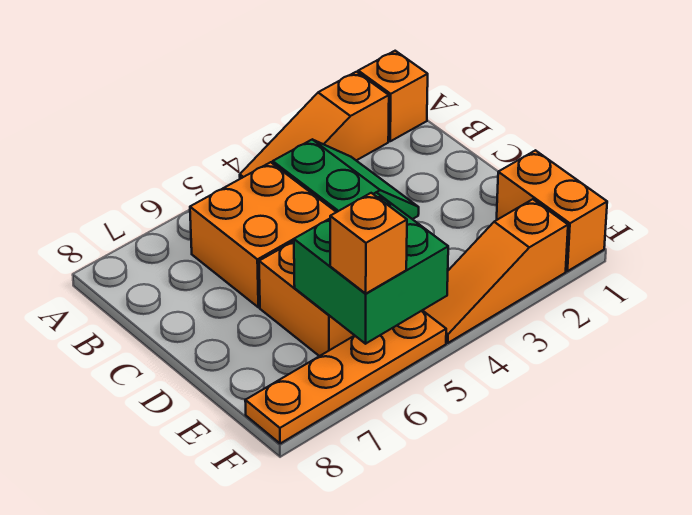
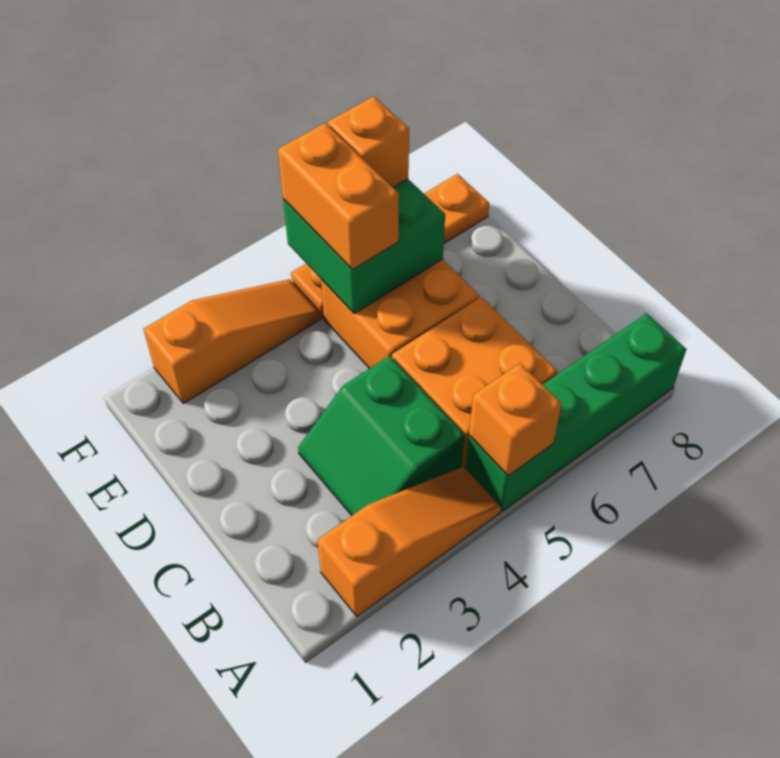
orange 1x1 brick [358,51,428,141] -> orange 1x1 brick moved to [469,363,562,476]
none -> green 1x4 brick [465,313,686,511]
orange 1x2 brick [497,150,607,271] -> orange 1x2 brick moved to [278,123,399,270]

